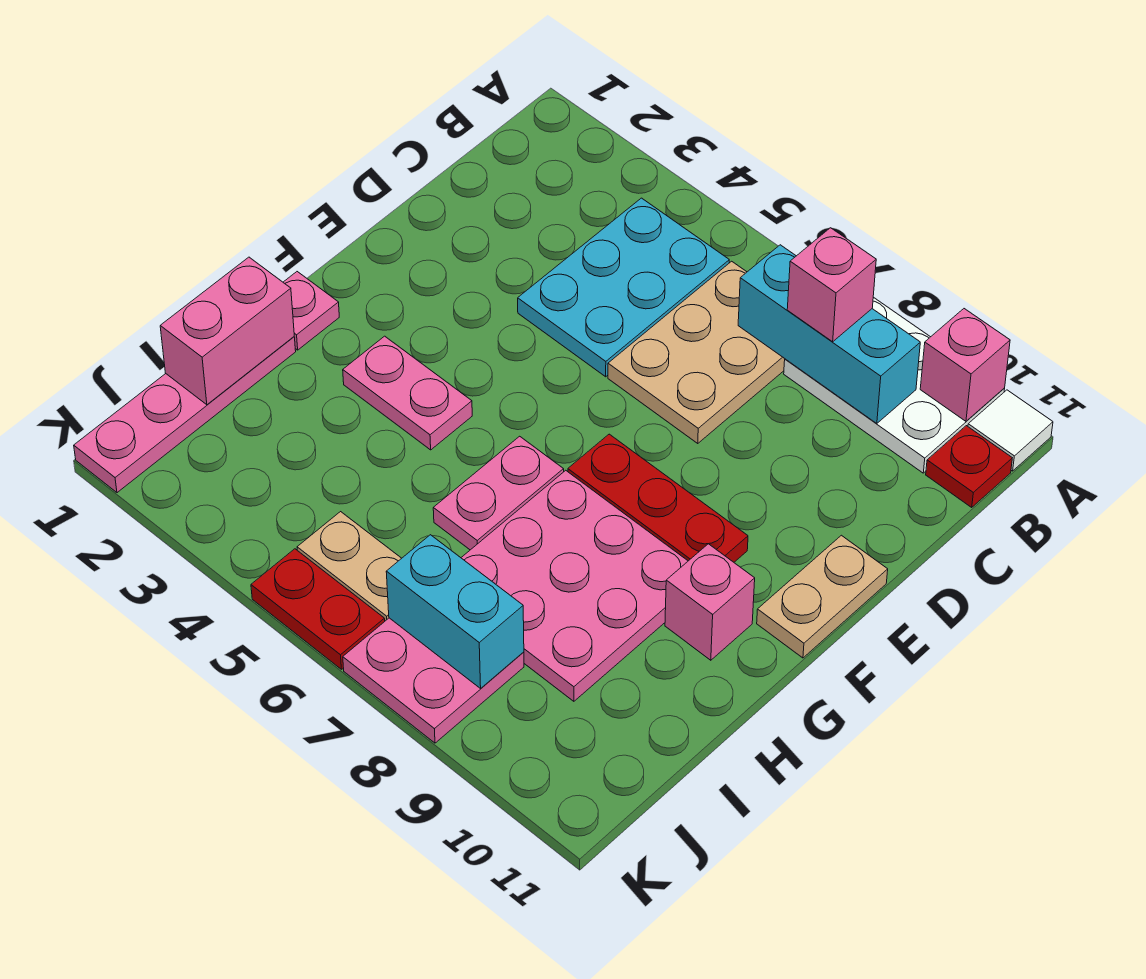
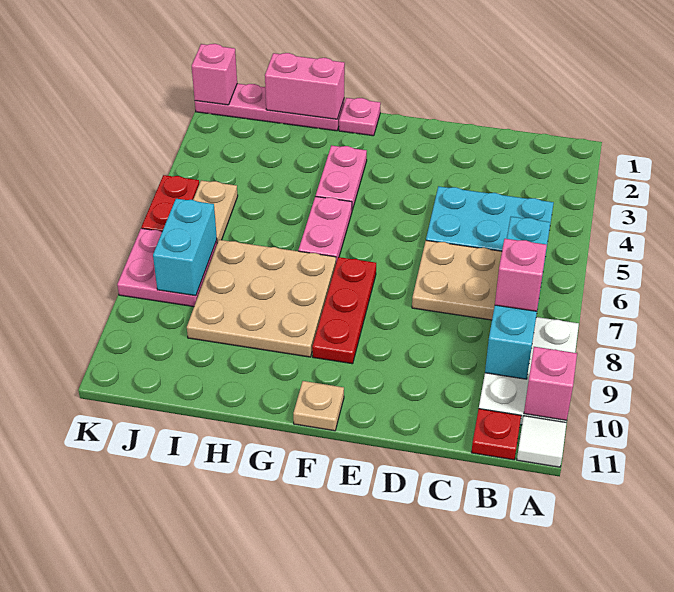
cyan 1x3 brick [738,245,920,424] -> cyan 1x4 brick [485,217,550,379]
tan 1x2 plate [757,535,888,658] -> tan 1x1 plate [293,381,344,431]
pink 1x2 plate [433,436,564,550] -> pink 1x2 plate turned to [298,196,352,262]
pink 3x3 plate [461,470,688,701] -> tan 3x3 plate [187,240,336,357]
pink 1x1 brick [665,544,755,660] -> pink 1x1 brick moved to [192,44,237,105]

